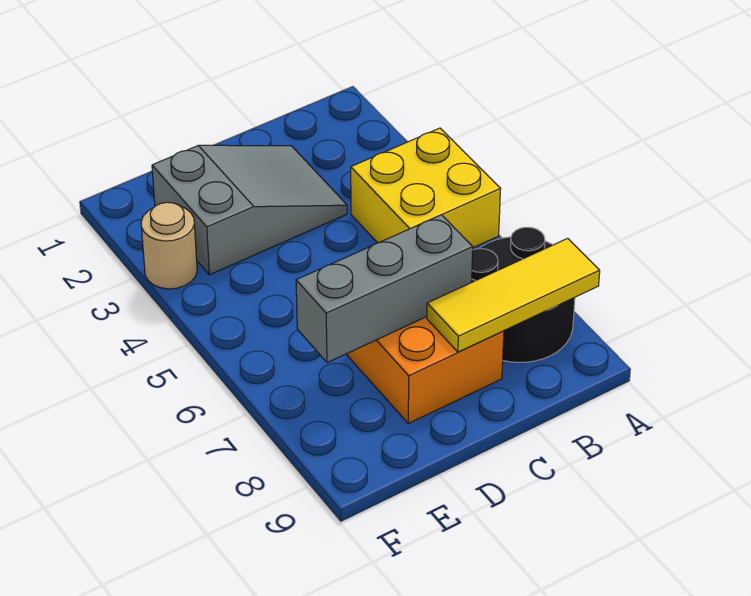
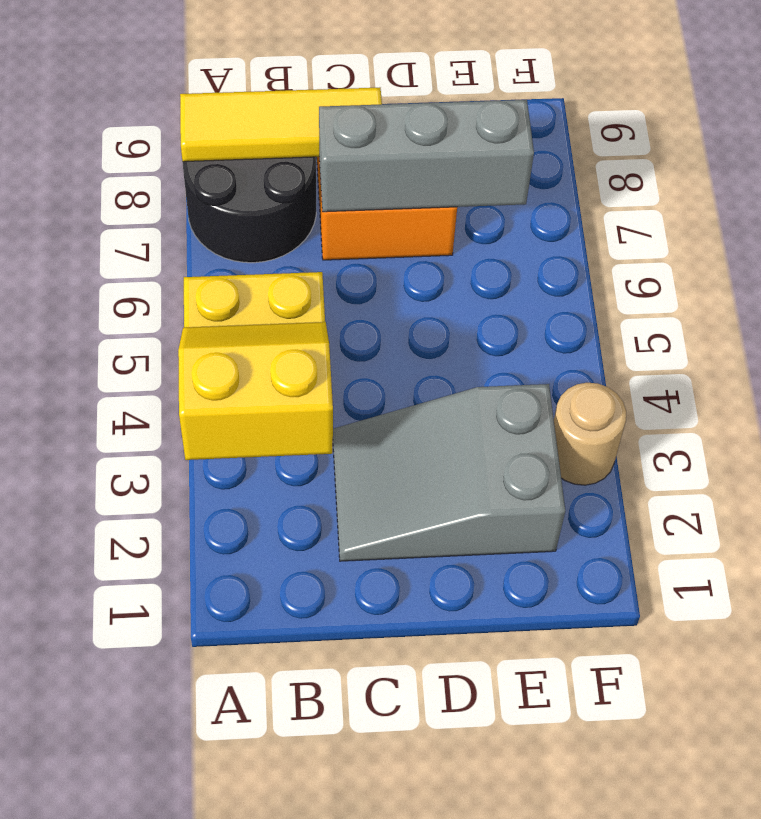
none -> yellow 2x2 slope [178,322,333,460]

